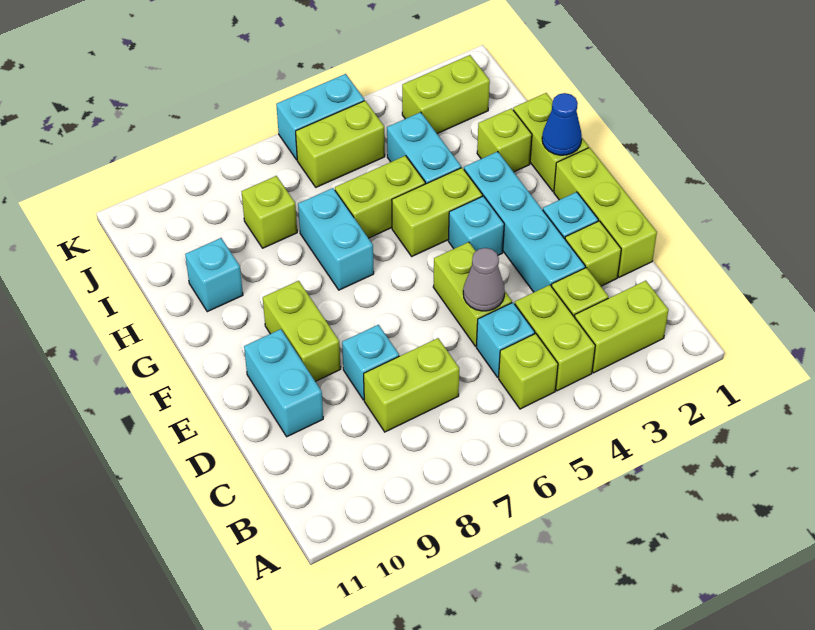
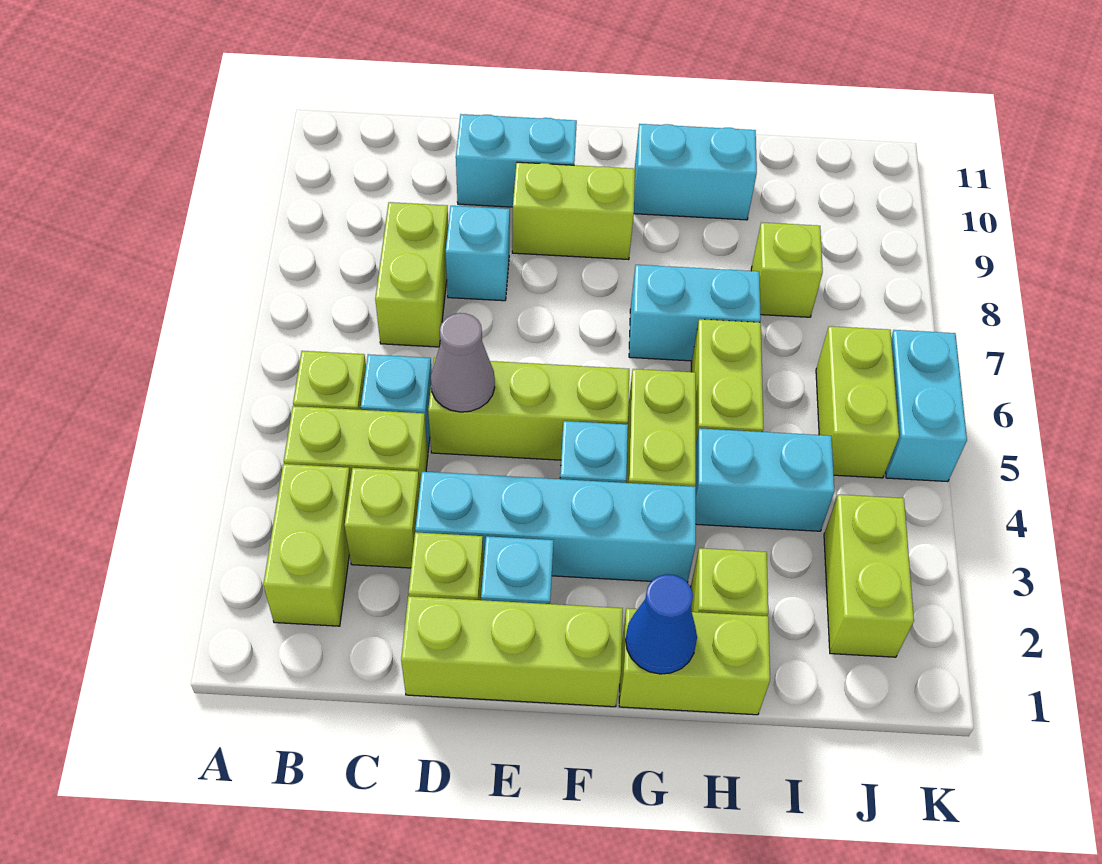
lime 1x2 brick [433,242,512,346] -> lime 1x3 brick [428,358,629,460]
cyan 1x1 brick [185,238,243,312] -> cyan 1x2 brick [634,124,757,220]

